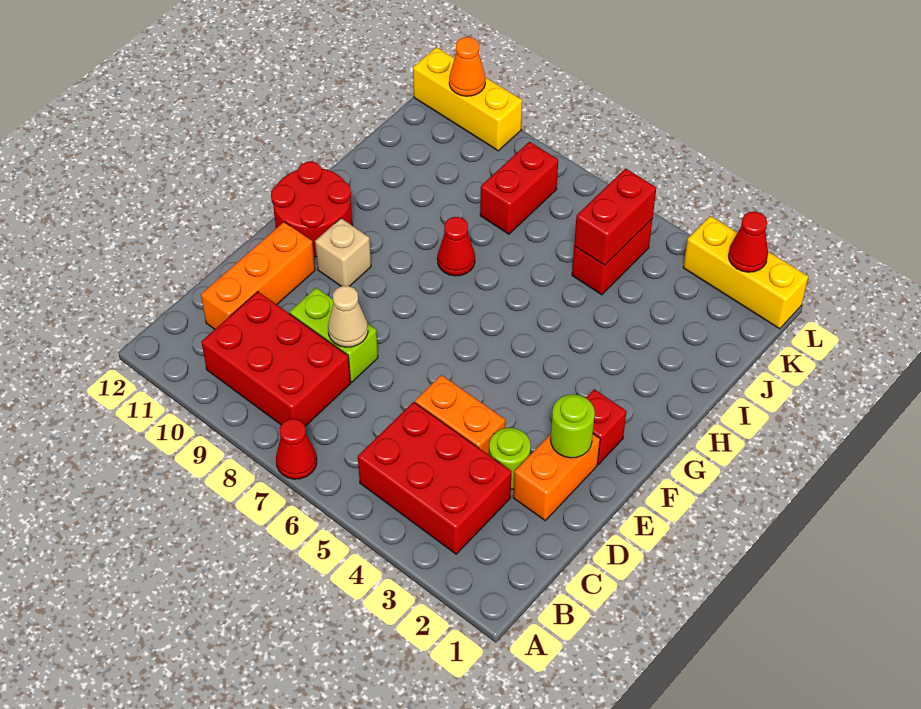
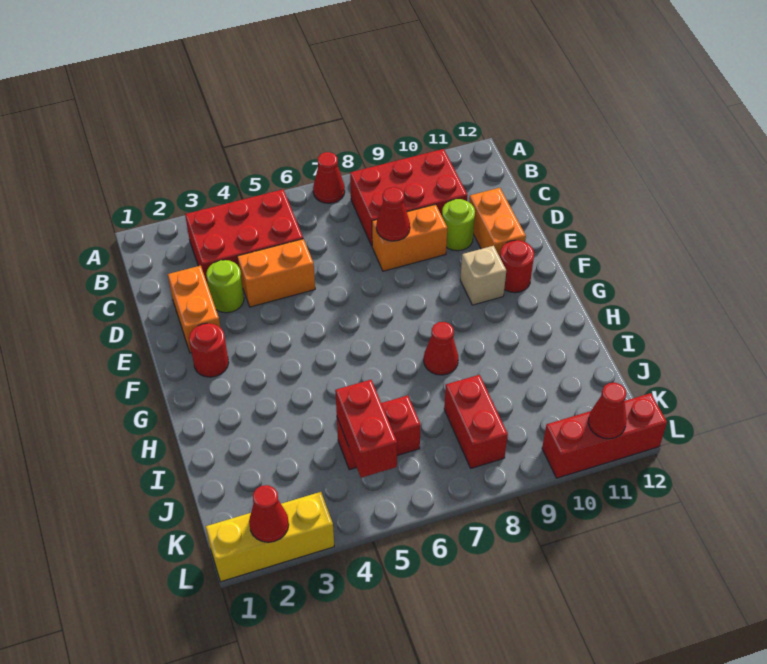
orange 1x3 brick [201,222,315,329] -> orange 1x2 brick [469,188,526,257]
lime 1x2 brick [289,288,378,382] -> orange 1x2 brick [372,204,447,271]
tan 1x1 cone [328,286,368,347] -> red 1x1 cone [376,187,410,241]
lime 1x1 round brick [551,394,595,458] -> lime 1x1 round brick moved to [442,199,475,251]
red 1x1 brick [586,389,627,464] -> red 1x1 round brick [189,323,229,377]
red 2x2 round brick [271,161,352,257] -> red 1x1 round brick [500,240,534,293]
red 1x2 brick [572,219,652,295] -> red 1x2 brick turned to [337,395,421,470]
yellow 1x3 brick [413,47,522,151] -> red 1x3 brick [542,393,667,478]
orange 1x1 cone [449,37,485,96] -> red 1x1 cone [588,383,627,439]

